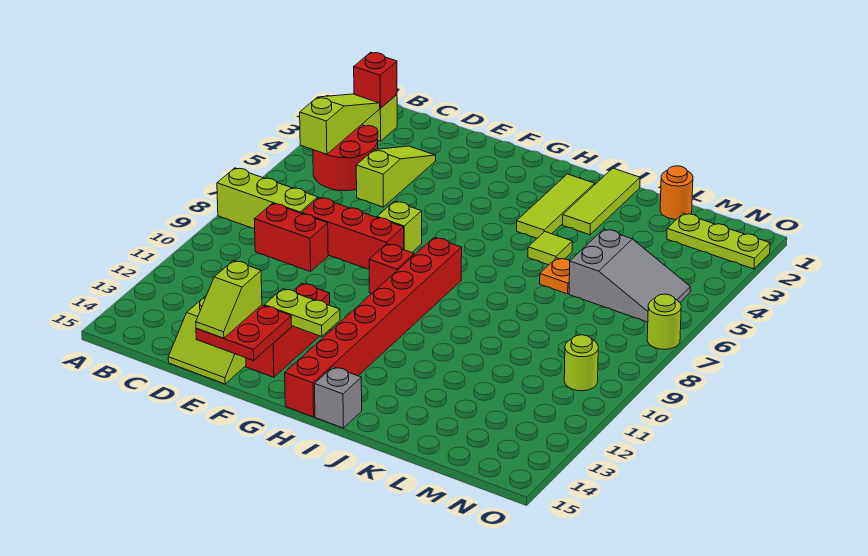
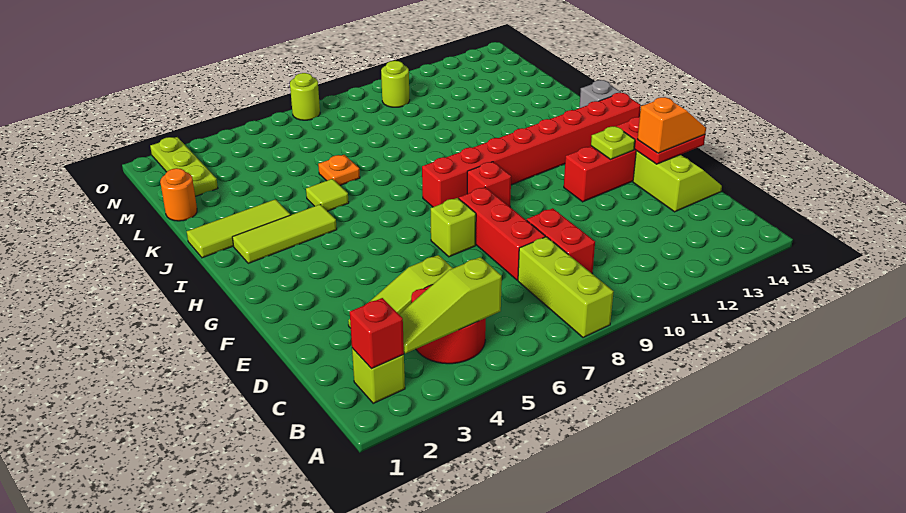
lime 1x2 slope [196,261,262,338] -> orange 1x2 slope [637,97,706,153]
lime 1x2 plate [264,289,340,337] -> lime 1x1 plate [591,126,635,159]
grey 2x3 slope [569,229,690,322] -> none

